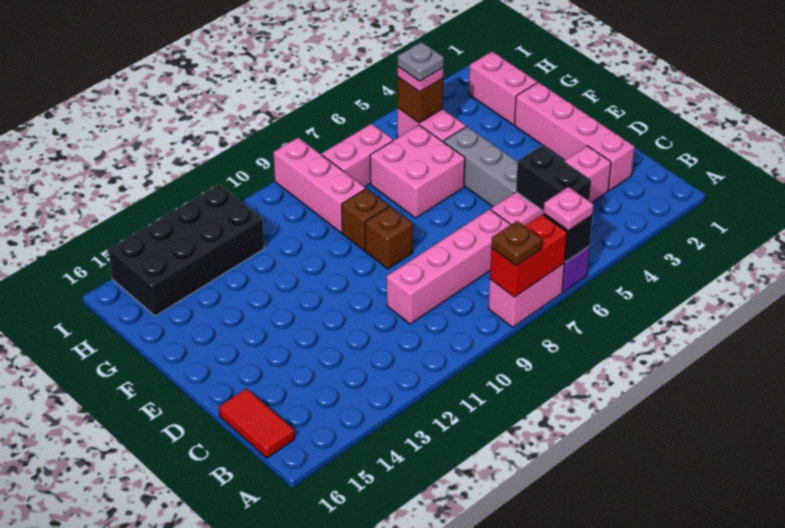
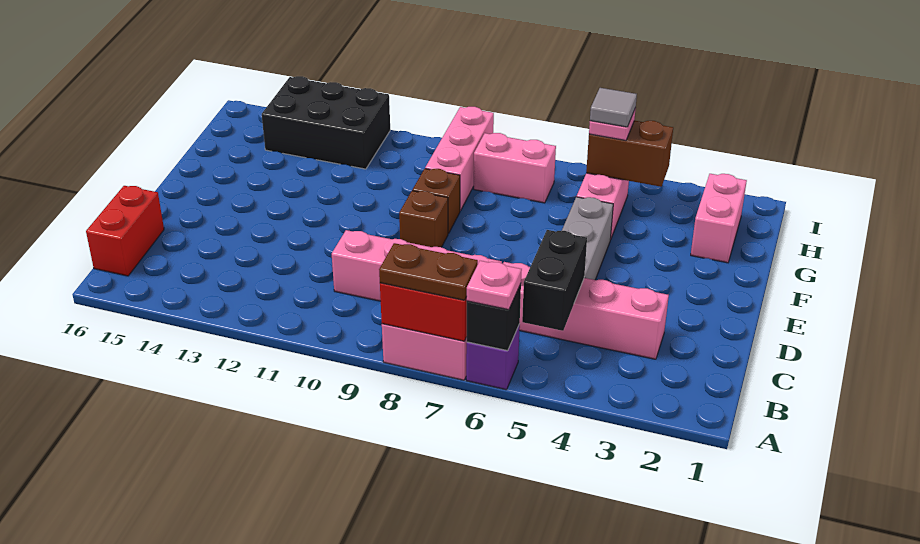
brown 1x1 plate [491,221,542,266] -> brown 1x2 plate [379,243,478,300]
red 1x2 tile [219,389,295,458] -> red 1x2 brick [86,186,164,276]
pink 1x4 brick [514,82,635,191] -> none
pink 2x2 brick [370,125,465,218] -> none
brown 1x1 brick [398,77,443,123] -> brown 1x2 brick [586,121,673,187]
grey 1x1 plate [398,42,444,81] -> grey 1x1 tile [590,88,637,127]
black 2x4 brick [109,184,264,316] -> black 2x3 brick [262,76,390,169]

